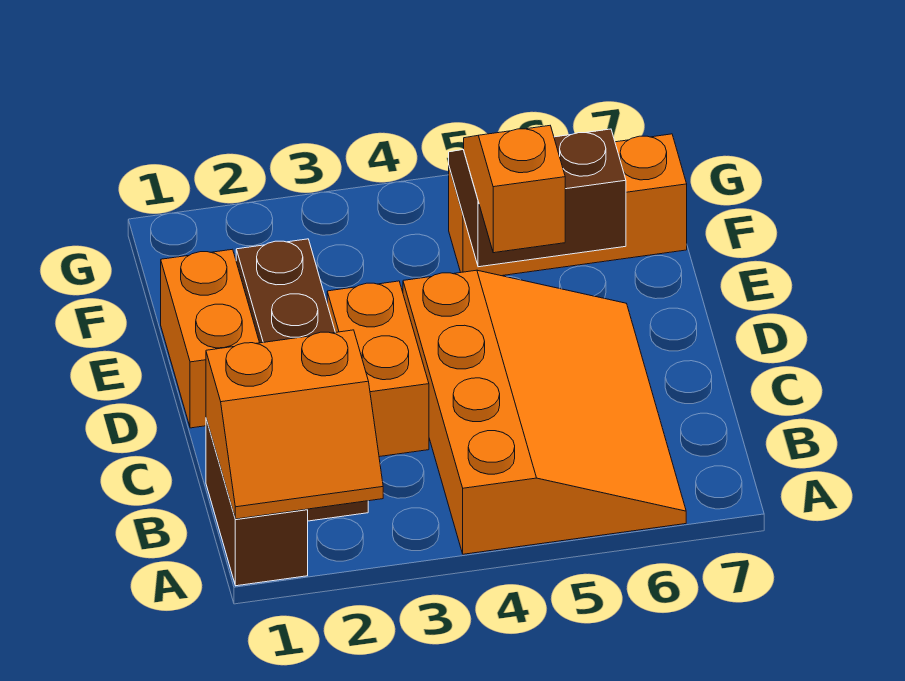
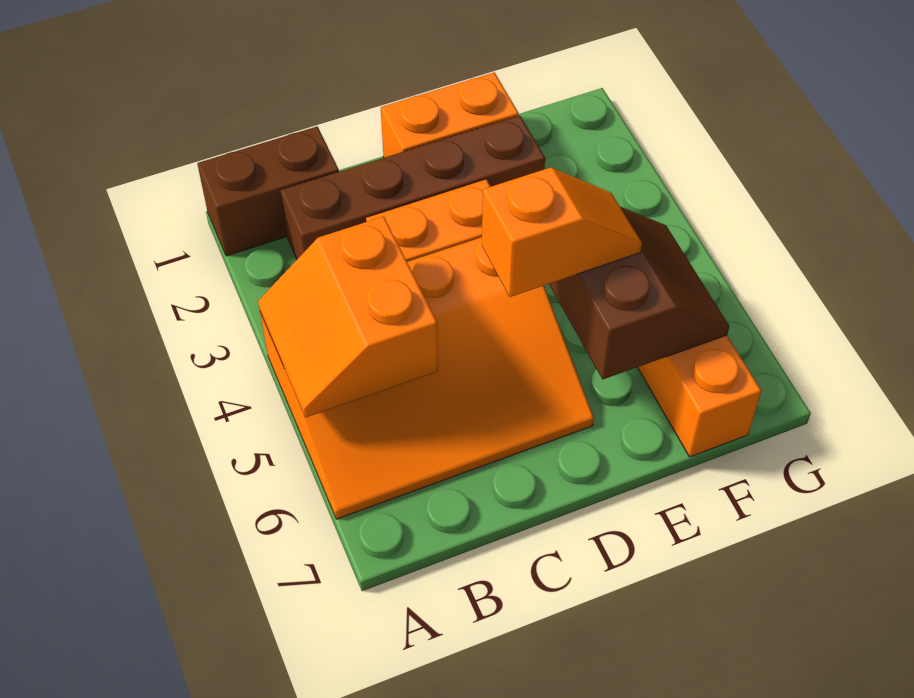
orange 2x2 slope [206,330,383,519] -> orange 2x2 slope moved to [258,216,438,417]

